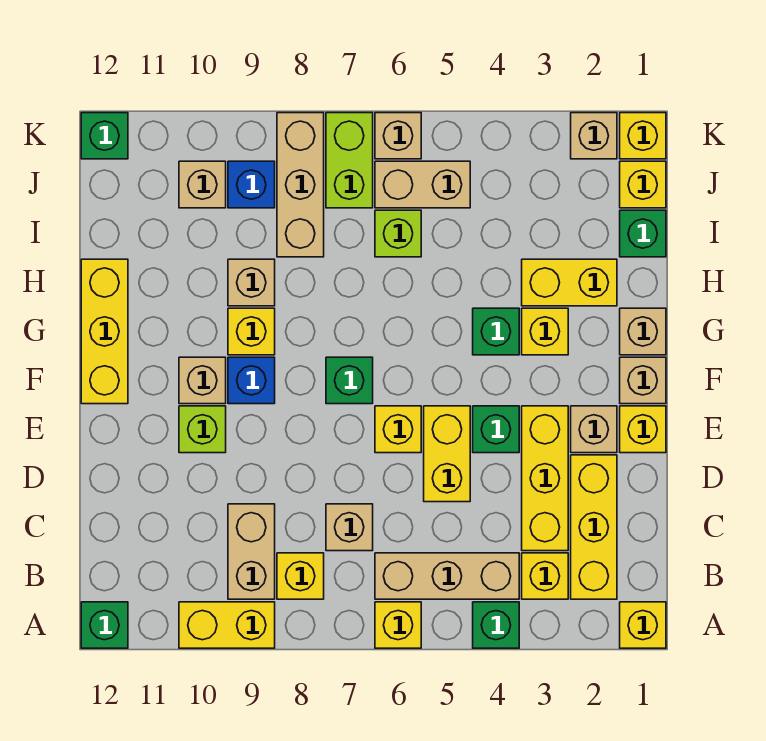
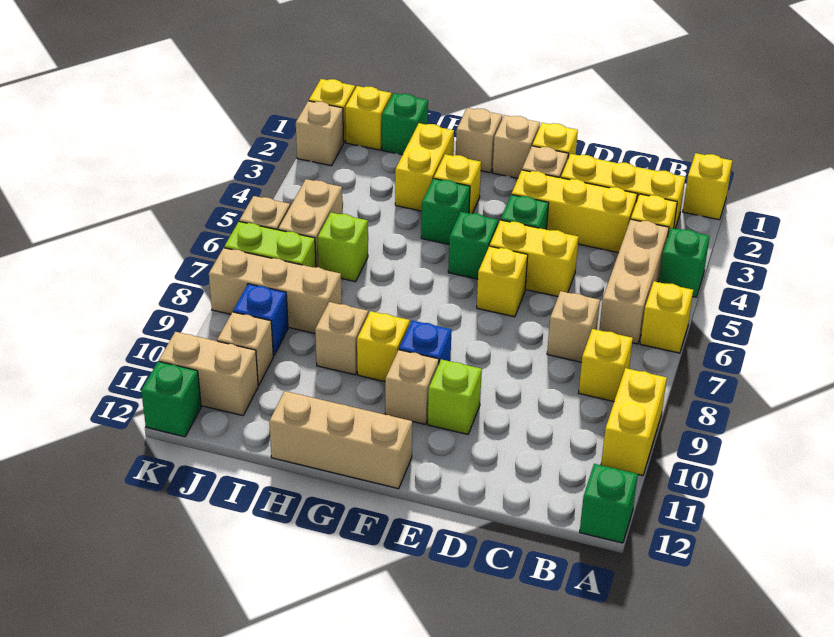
tan 1x2 brick [228,504,275,599] -> tan 1x2 brick moved to [159,332,258,416]
green 1x1 brick [326,357,373,404] -> green 1x1 brick moved to [448,212,498,279]
yellow 1x3 brick [81,259,128,404] -> tan 1x3 brick [269,391,412,489]

